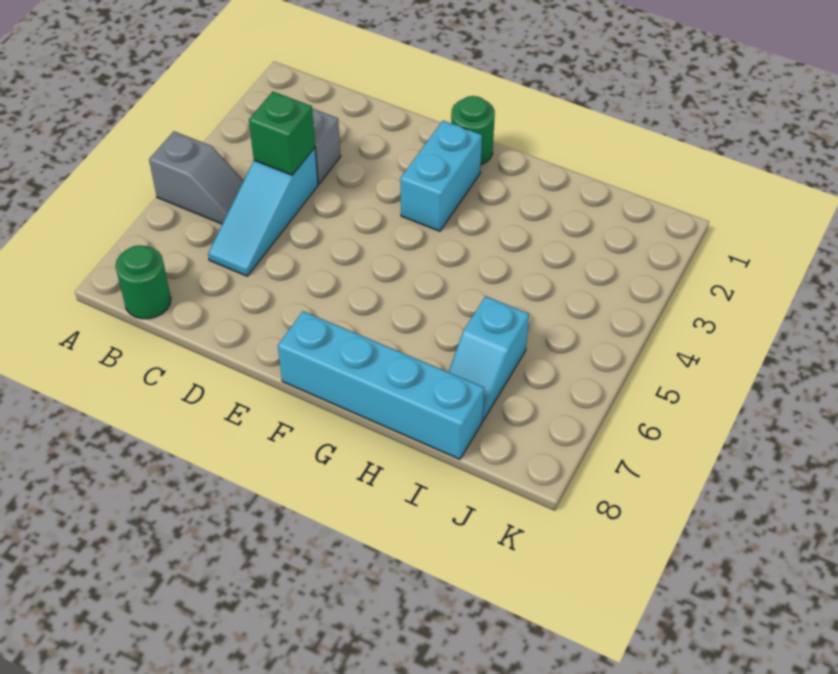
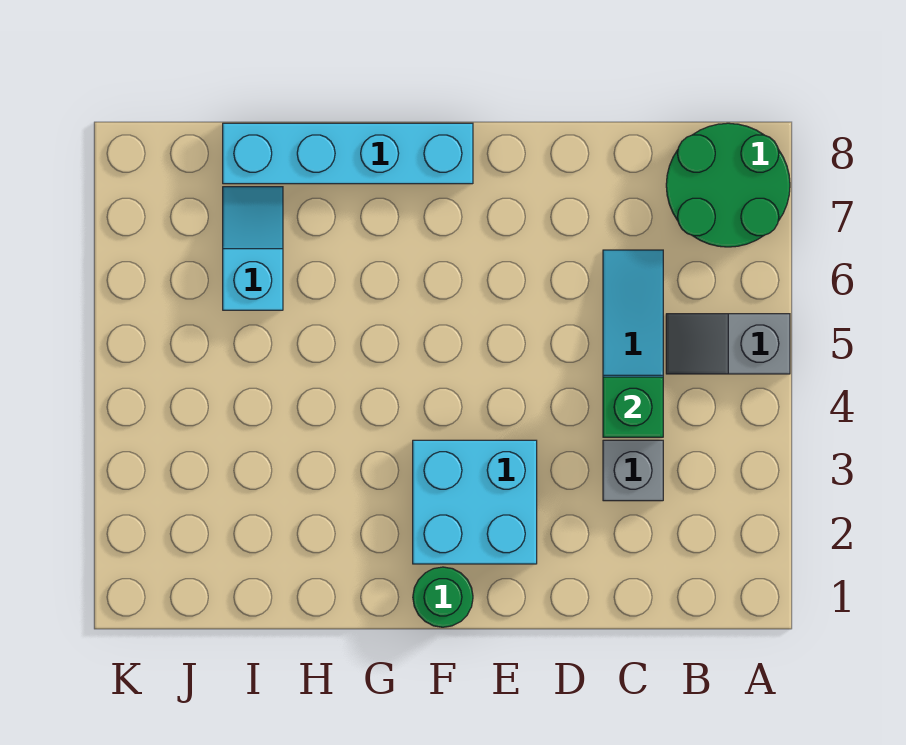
green 1x1 round brick [115,245,171,319] -> green 2x2 round brick [666,123,790,247]
cyan 1x2 brick [400,121,482,231] -> cyan 2x2 brick [413,440,537,564]

